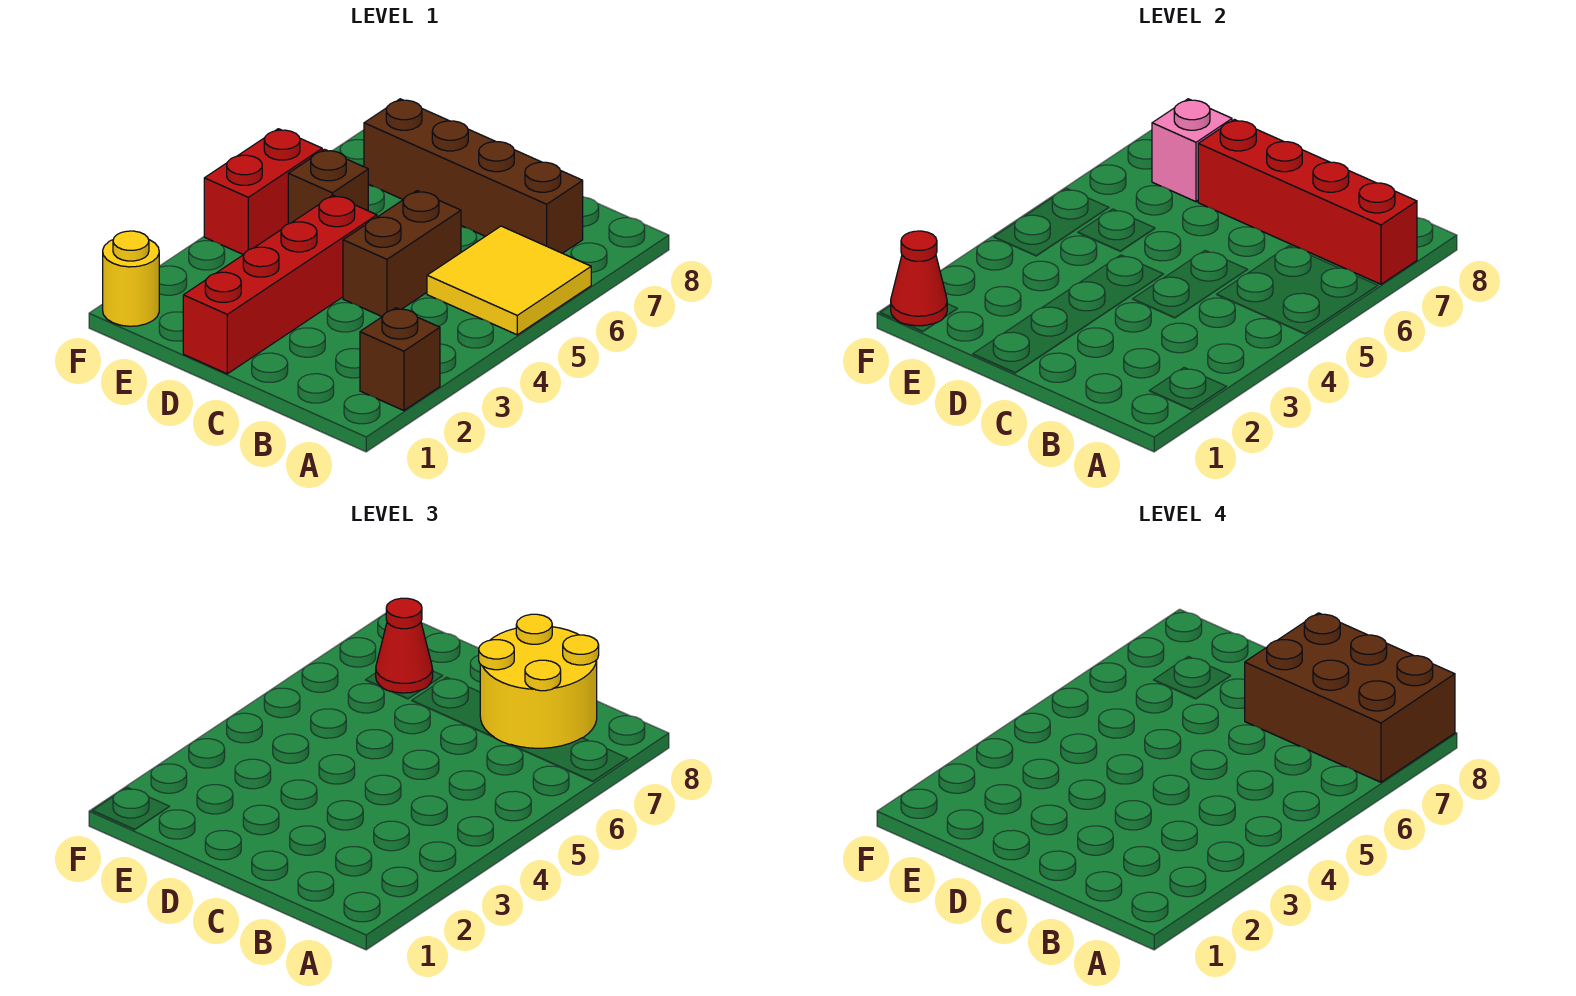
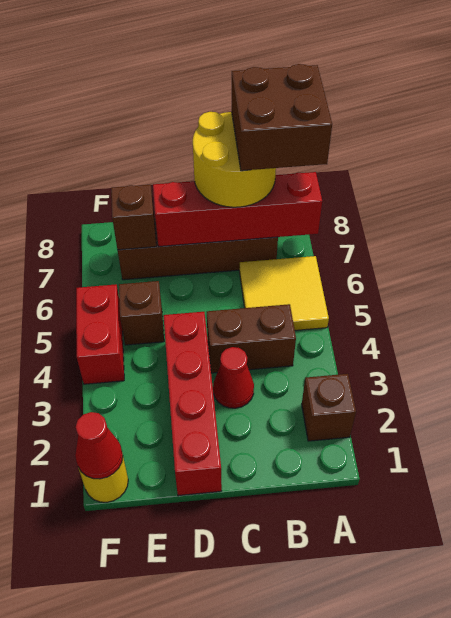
brown 2x3 brick [1245,613,1455,782] -> brown 2x2 brick [232,64,332,171]
brown 1x2 brick [343,191,461,317] -> brown 1x2 brick turned to [207,304,296,373]
pink 1x1 brick [1152,99,1232,202] -> brown 1x1 brick [111,185,156,250]
red 1x1 cone [376,598,433,693] -> red 1x1 cone moved to [213,347,254,408]

